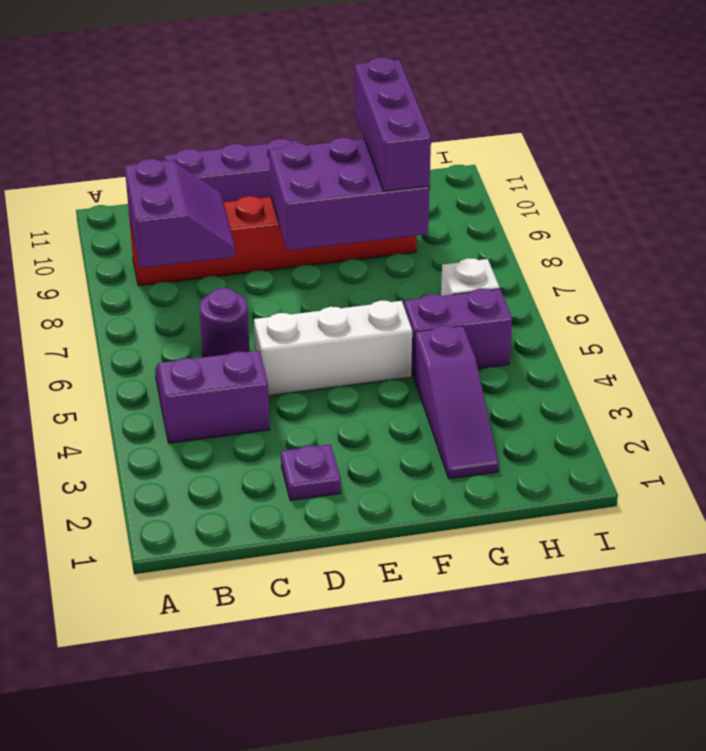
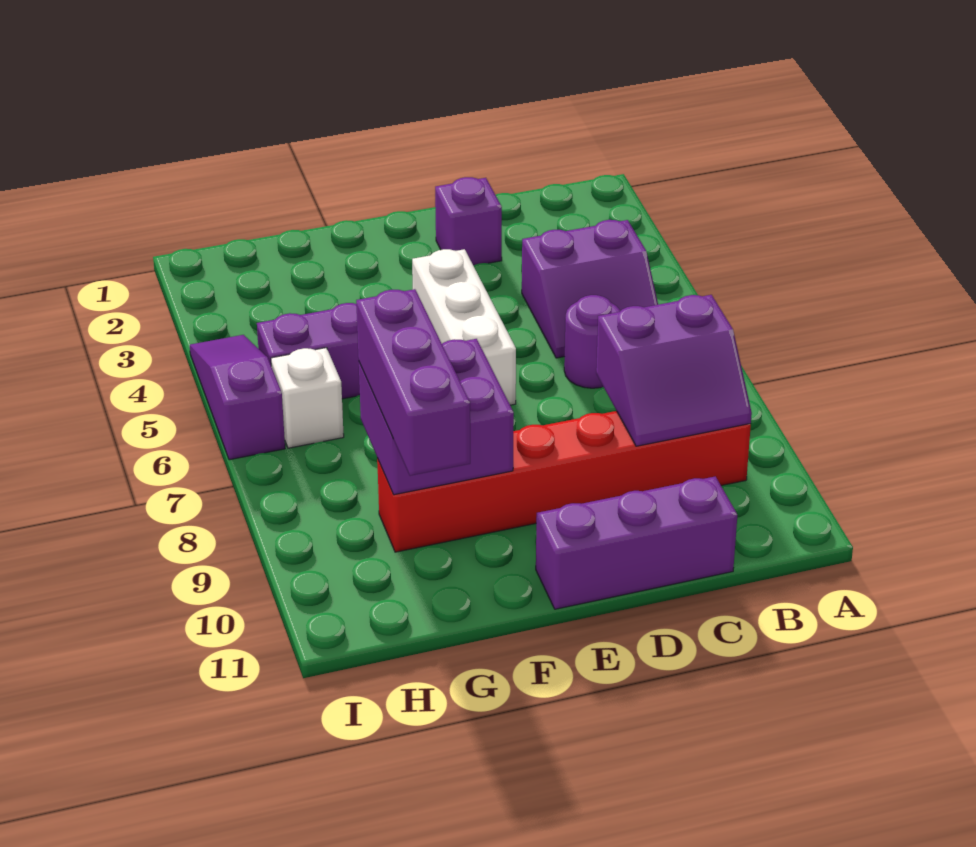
purple 2x2 slope [125,159,236,268] -> purple 2x2 slope turned to [596,295,752,446]
purple 1x1 plate [281,444,341,501] -> purple 1x1 brick [435,177,502,266]
white 1x3 brick [254,301,412,396] -> white 1x3 brick turned to [412,249,516,405]
purple 2x3 brick [269,138,430,251] -> purple 2x2 brick [359,339,514,495]
purple 1x3 slope [414,326,499,479] -> purple 1x3 slope moved to [190,335,285,460]

